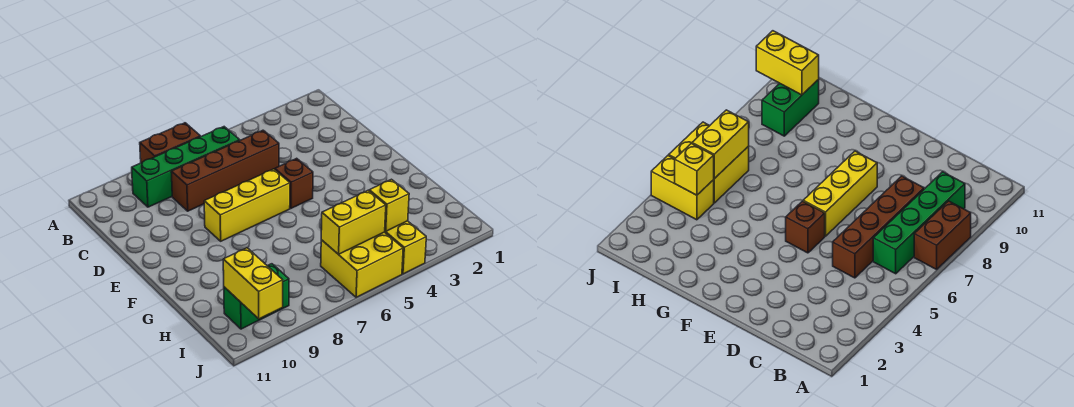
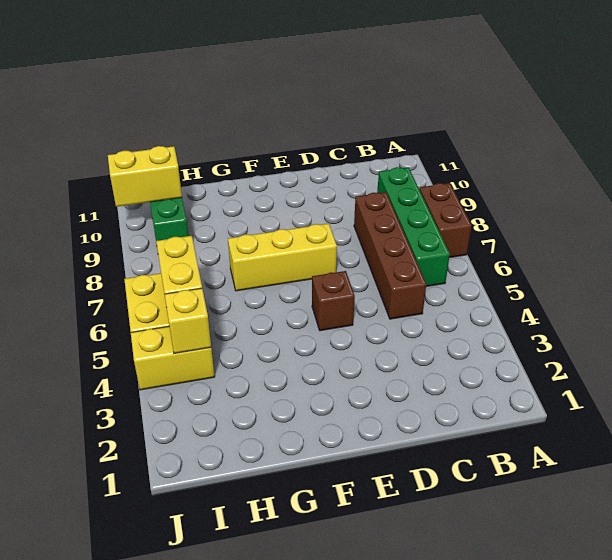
yellow 1x3 brick [204,169,290,241] -> yellow 1x3 brick turned to [228,224,337,291]

